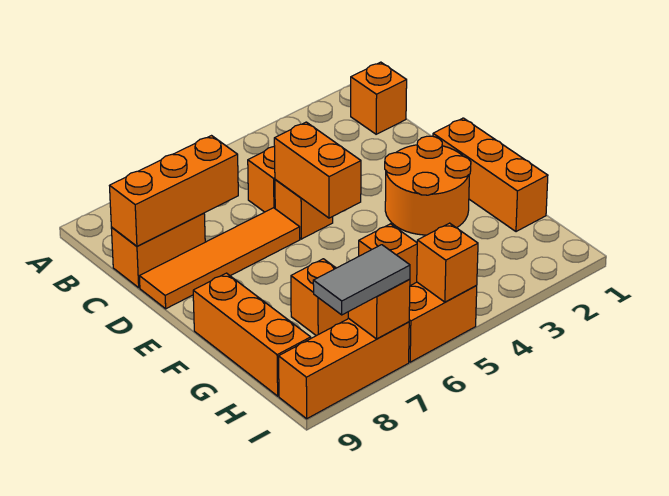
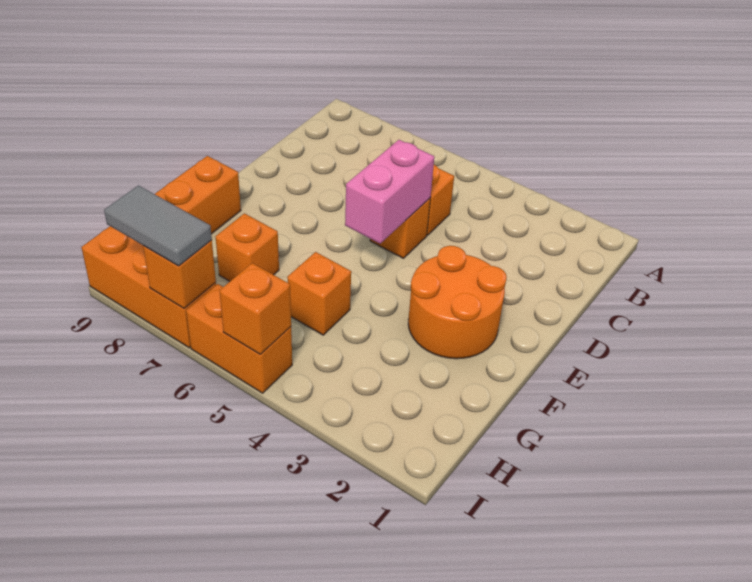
orange 1x1 brick [351,62,407,134] -> none
orange 1x3 brick [110,136,238,246] -> none
orange 1x2 brick [111,213,205,288] -> none
orange 1x2 brick [274,122,361,218] -> pink 1x2 brick [345,140,434,243]
orange 1x4 tile [139,208,300,309] -> none
orange 1x3 brick [433,118,548,232] -> none

